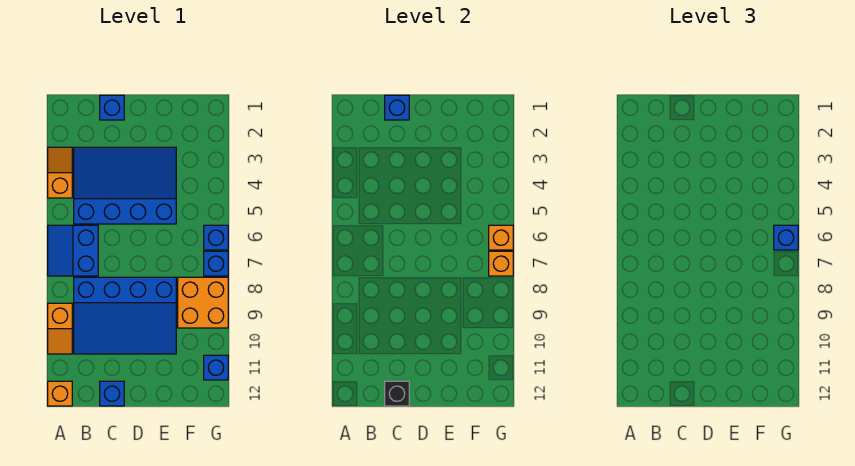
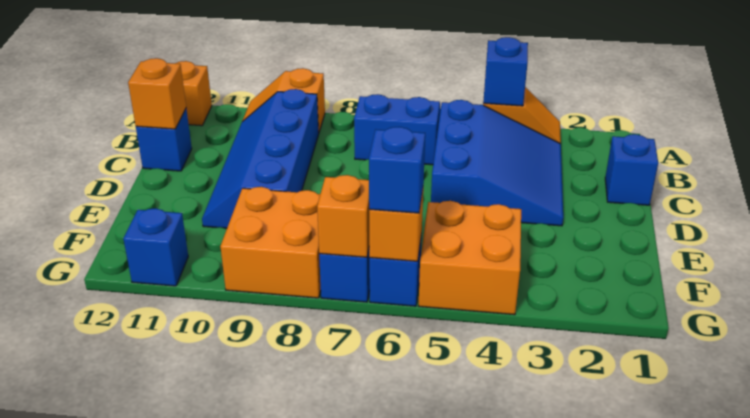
blue 3x4 slope [74,147,176,224] -> blue 3x3 slope [431,100,563,226]
blue 3x4 slope [74,277,176,354] -> blue 2x4 slope [202,89,319,228]
blue 1x1 brick [385,95,409,120] -> blue 1x1 brick moved to [483,37,528,106]
black 1x1 brick [385,381,409,406] -> orange 1x1 brick [128,58,186,129]
none -> orange 2x2 brick [419,201,521,315]

